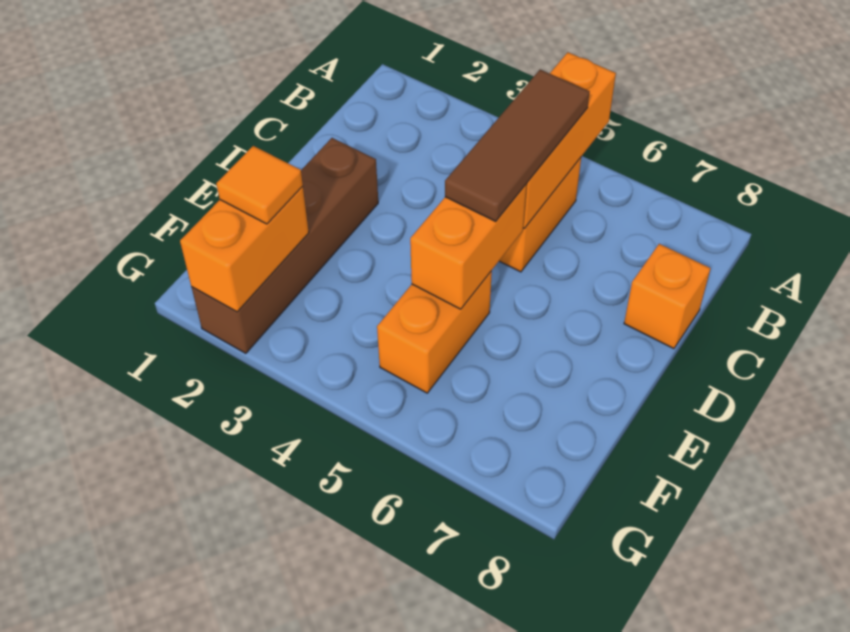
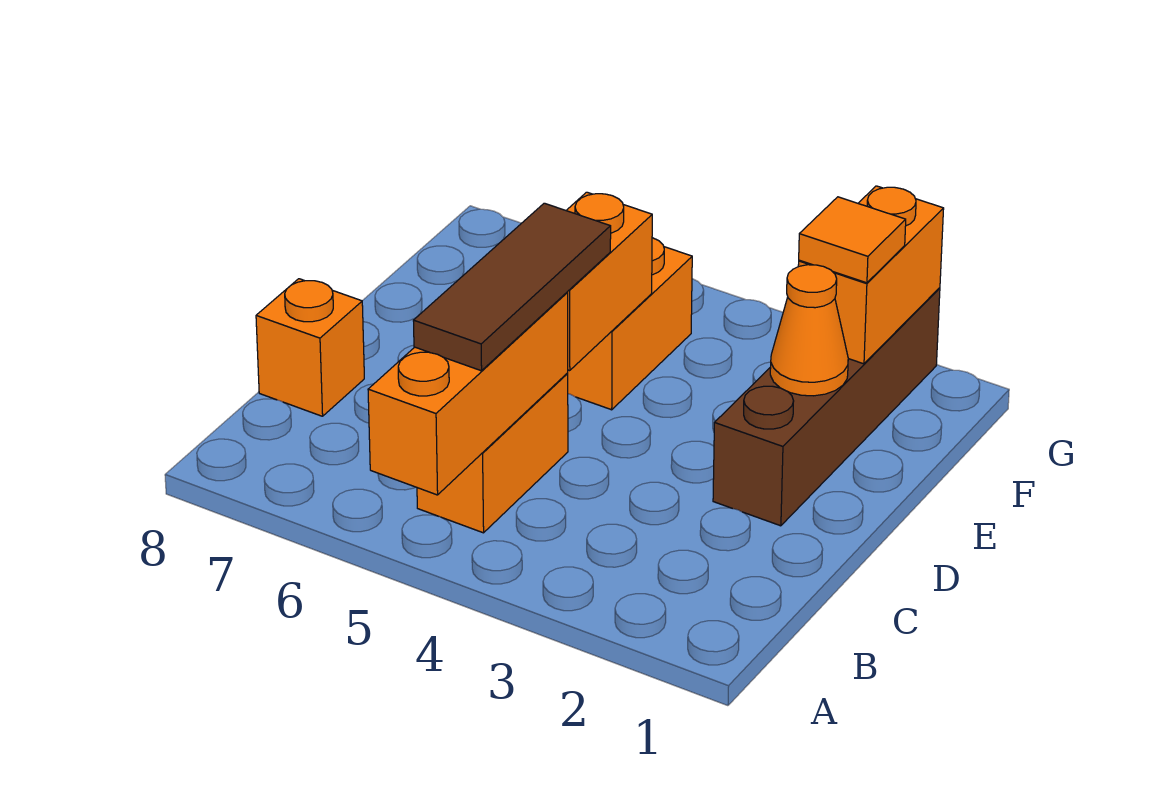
none -> orange 1x1 cone [770,265,848,396]

